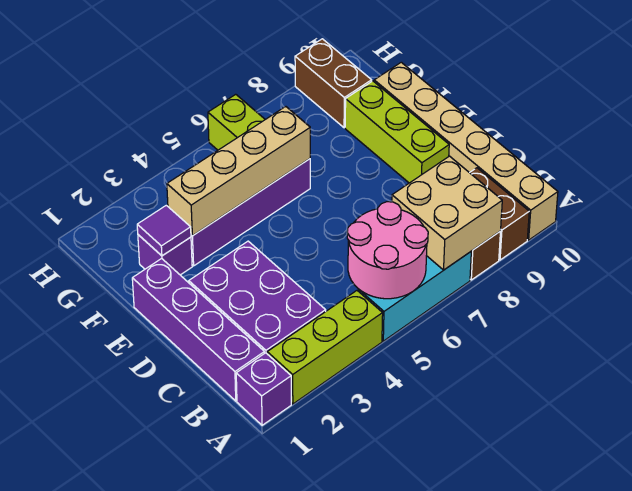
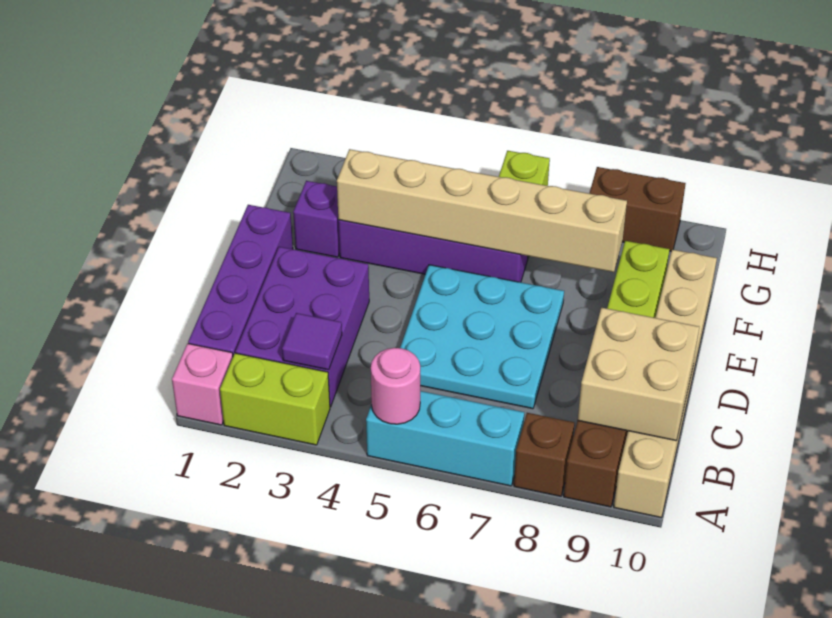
purple 1x1 brick [236,353,291,425] -> pink 1x1 brick [172,343,233,425]
lime 1x3 brick [267,291,383,404] -> lime 1x2 brick [220,353,330,445]
pink 2x2 round brick [347,202,428,299] -> pink 1x1 round brick [371,348,420,424]
tan 2x2 brick [392,156,502,270] -> tan 2x2 brick moved to [578,308,699,441]
none -> cyan 3x3 plate [400,265,564,409]
purple 1x1 tile [137,205,191,256] -> purple 1x1 tile moved to [282,313,342,370]
tan 1x4 brick [167,107,310,236] -> tan 1x6 brick [337,149,627,272]
brown 1x2 brick [295,39,372,128] -> brown 1x2 brick turned to [589,167,686,251]

